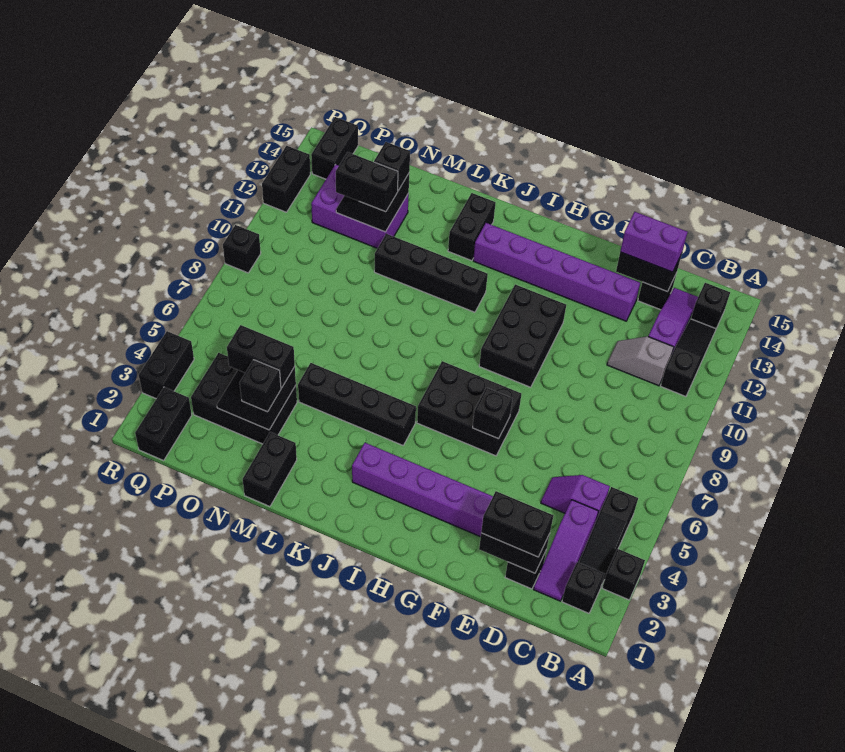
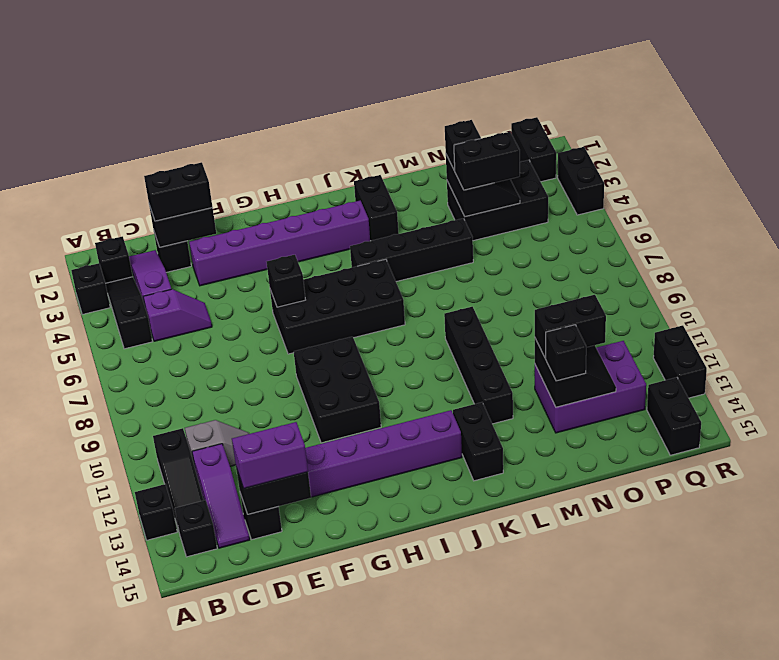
black 2x3 brick [417,361,521,456] -> black 2x4 brick [270,259,405,354]
black 1x4 brick [374,234,488,312] -> black 1x4 brick turned to [444,307,513,424]
black 1x2 brick [243,432,297,507] -> black 1x2 brick moved to [354,175,399,241]
black 1x1 brick [223,225,261,273] -> black 1x1 brick moved to [135,484,177,540]

